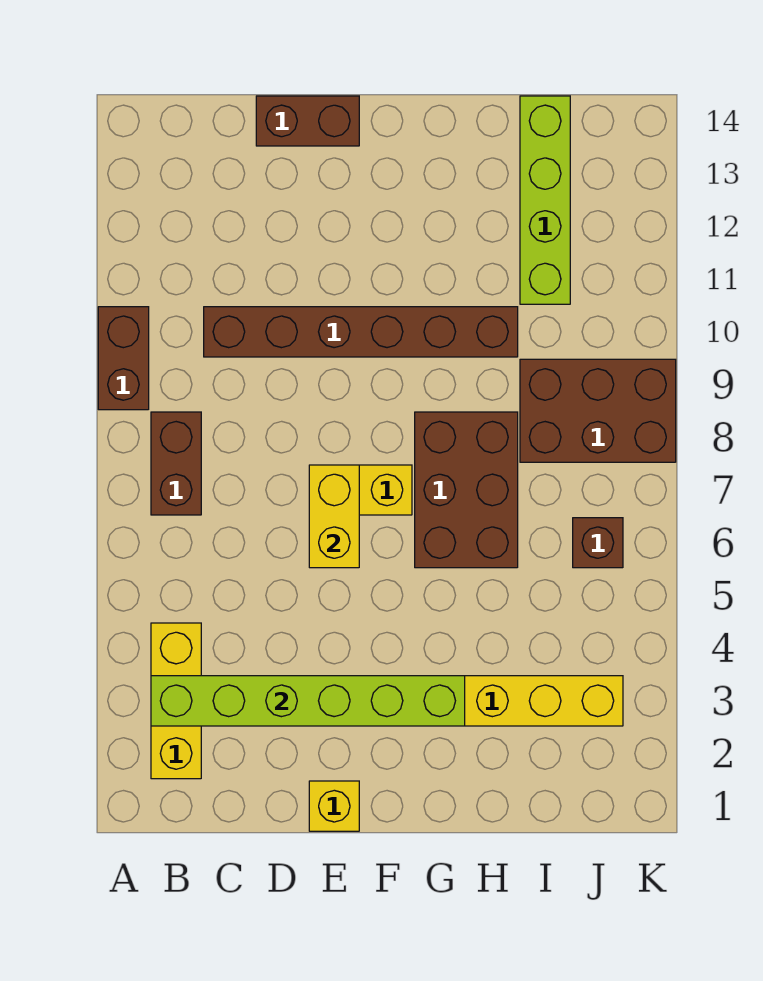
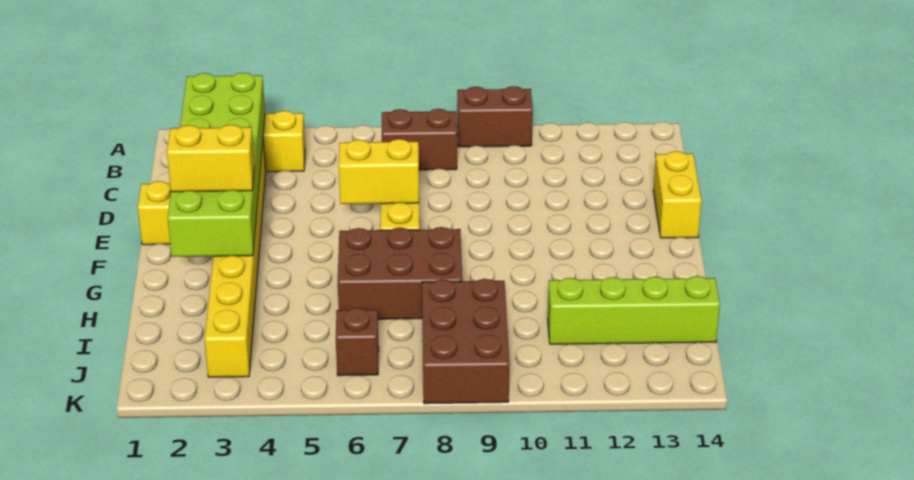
lime 1x6 brick [151,676,465,726] -> lime 2x6 brick [168,73,265,257]
brown 1x6 brick [204,307,518,357] -> none
brown 1x2 brick [256,96,359,146] -> yellow 1x2 brick [653,151,701,238]
none -> yellow 1x2 brick [167,125,254,192]

